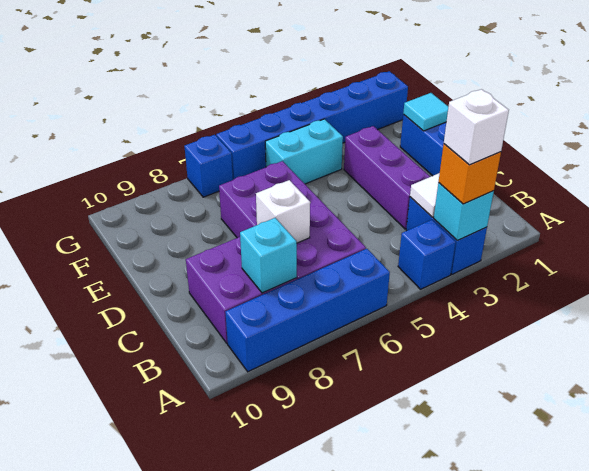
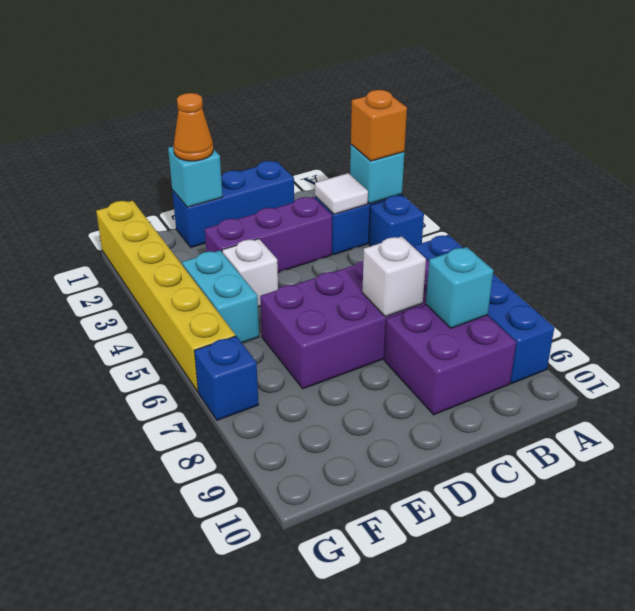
white 1x1 brick [444,89,509,165] -> white 1x1 brick moved to [222,239,278,307]
cyan 1x1 tile [403,93,448,131] -> cyan 1x1 brick [168,146,222,207]
none -> orange 1x1 cone [173,93,213,161]
blue 1x6 brick [216,71,408,180] -> yellow 1x6 brick [96,201,235,391]

